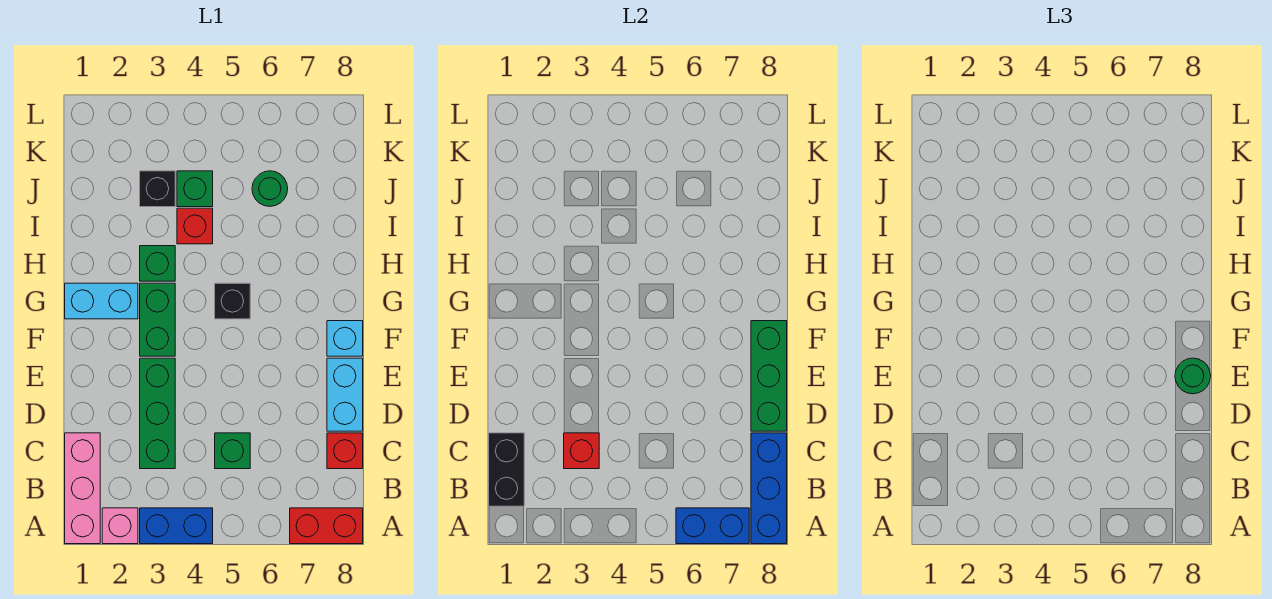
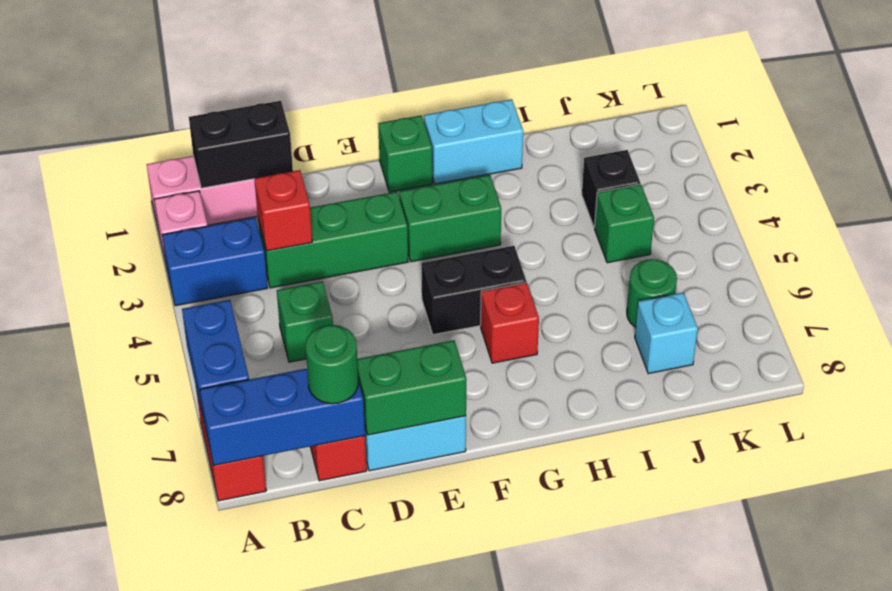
blue 1x2 brick [140,508,213,544] -> blue 1x2 brick turned to [162,218,268,306]
green 1x3 brick [751,321,787,431] -> green 1x2 brick [357,340,467,435]
green 1x1 round brick [1175,358,1211,394] -> green 1x1 round brick moved to [306,325,358,404]
cyan 1x1 brick [327,321,363,356] -> cyan 1x1 brick moved to [635,293,698,374]
cyan 1x2 brick [65,283,138,319] -> cyan 1x2 brick turned to [424,99,523,184]
black 1x1 brick [215,283,250,319] -> black 1x2 brick [421,246,526,335]
green 1x1 brick [140,246,175,281] -> green 1x1 brick moved to [378,115,432,192]
red 1x1 brick [177,208,213,244] -> red 1x1 brick moved to [481,282,539,363]

